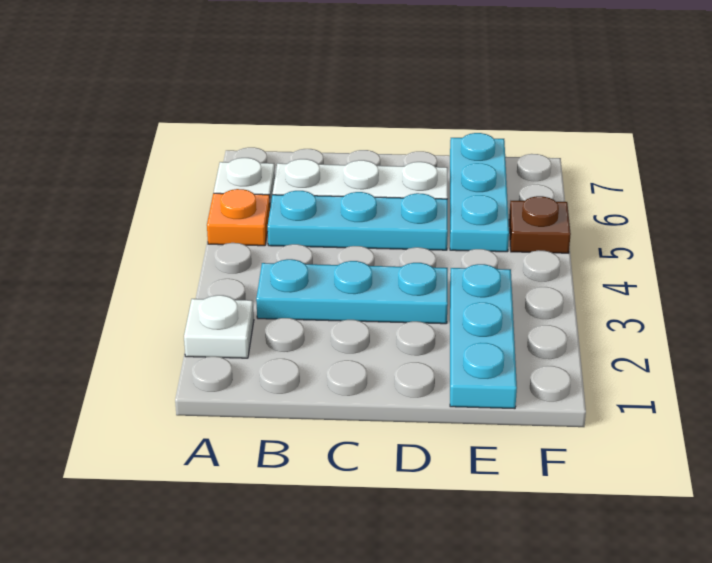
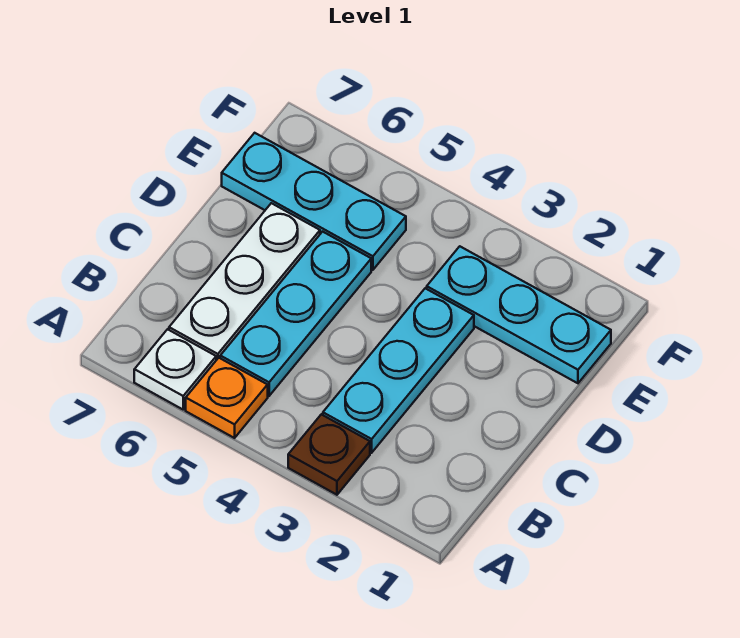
white 1x1 plate [184,295,254,358] -> none
brown 1x1 plate [509,196,571,253] -> brown 1x1 plate moved to [288,414,370,495]

